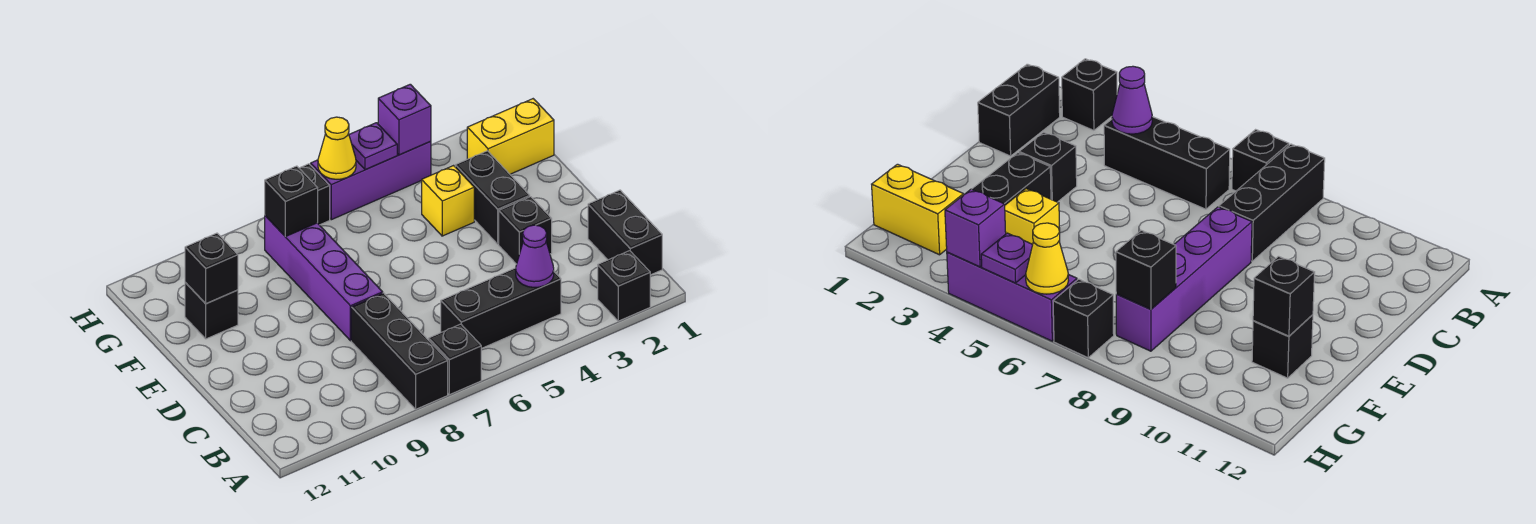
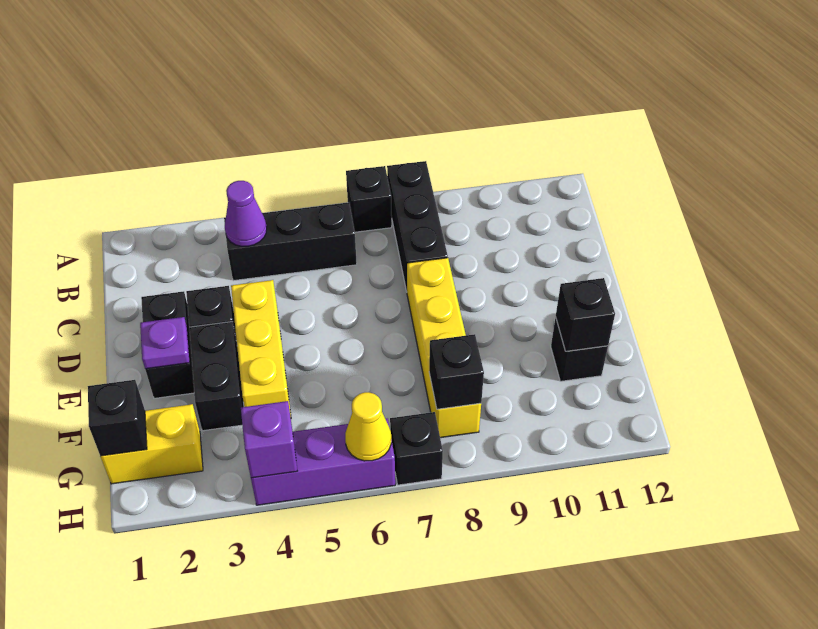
black 1x1 brick [598,251,650,321] -> black 1x1 brick moved to [88,380,147,456]
black 1x2 brick [588,190,662,275] -> black 1x2 brick moved to [141,291,194,398]
purple 1x4 brick [265,216,383,341] -> yellow 1x4 brick [407,258,481,438]
yellow 1x1 brick [422,166,474,236] -> yellow 1x3 brick [231,280,291,418]
purple 1x1 plate [349,123,397,170] -> purple 1x1 plate moved to [140,317,190,369]

